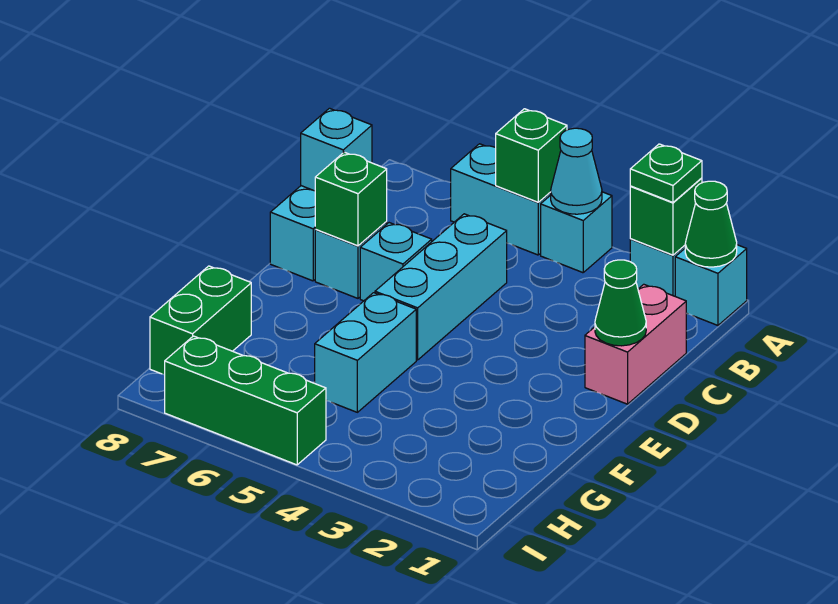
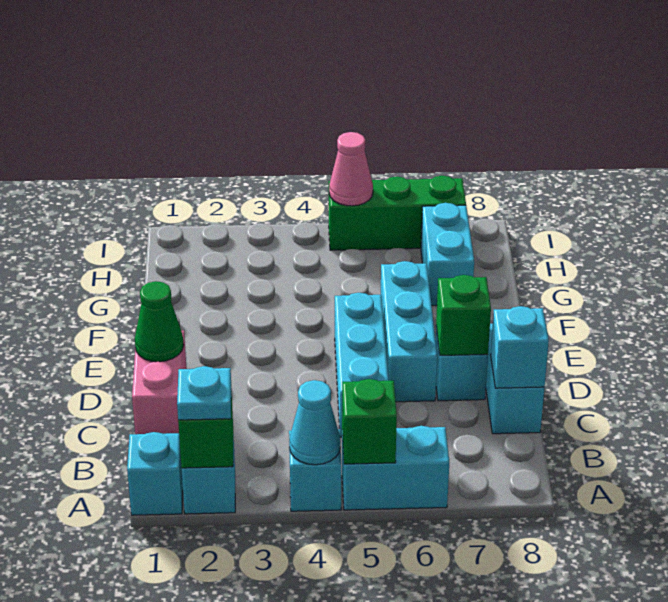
green 1x1 cone [685,181,737,267] -> none
green 1x1 plate [630,144,702,202] -> cyan 1x1 plate [177,366,231,420]
cyan 1x1 brick [360,223,432,301] -> cyan 1x3 brick [381,261,437,402]
cyan 1x2 brick [315,293,416,412] -> cyan 1x2 brick moved to [421,203,474,306]
green 1x2 brick [150,266,251,375] -> none
none -> pink 1x1 cone [329,132,373,206]

